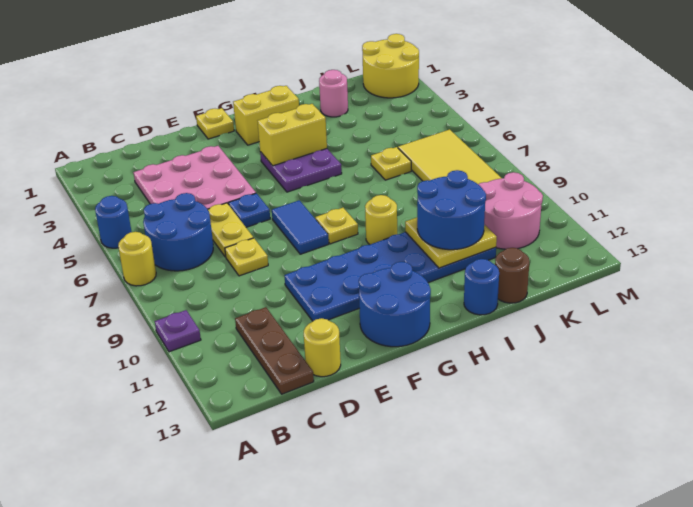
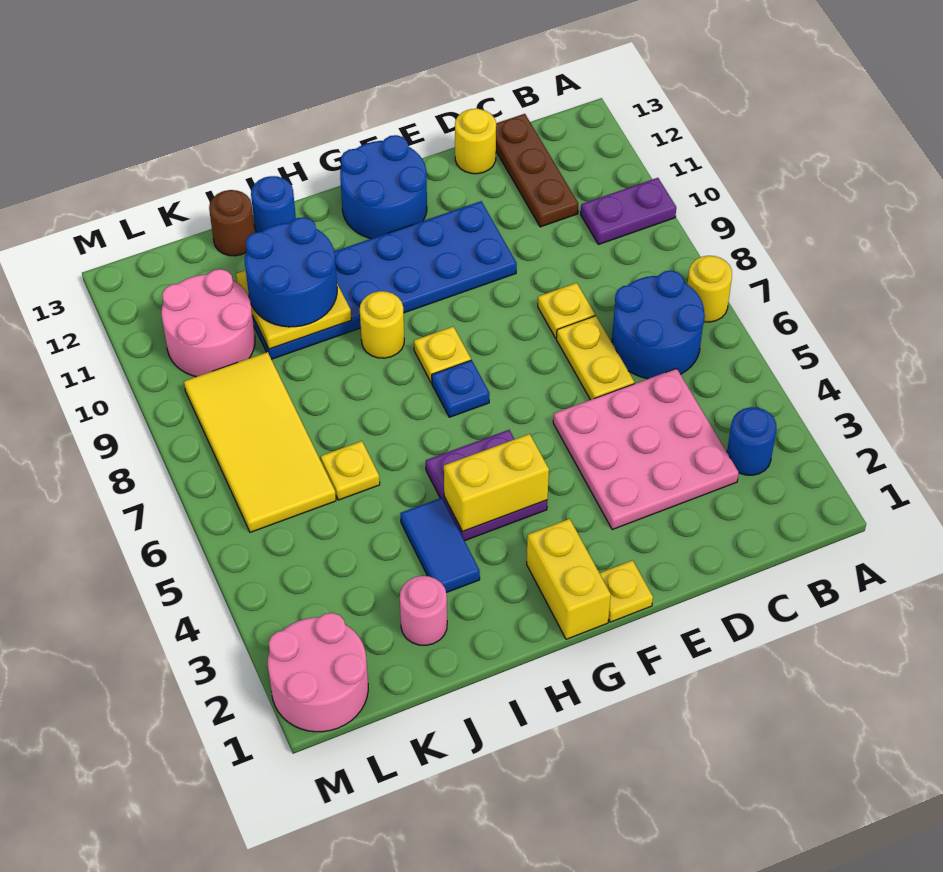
blue 1x1 round brick [95,196,132,248] -> blue 1x1 round brick moved to [727,407,777,475]
purple 1x1 plate [155,310,201,352] -> purple 1x2 plate [581,178,676,245]
blue 1x1 plate [229,193,270,227] -> blue 1x1 plate moved to [432,360,489,417]
blue 1x2 tile [272,200,329,254] -> blue 1x2 tile moved to [400,498,480,593]
yellow 1x2 brick [233,86,299,145] -> yellow 1x2 brick turned to [527,519,611,639]
yellow 2x2 round brick [362,34,419,98] -> pink 2x2 round brick [268,613,368,732]

